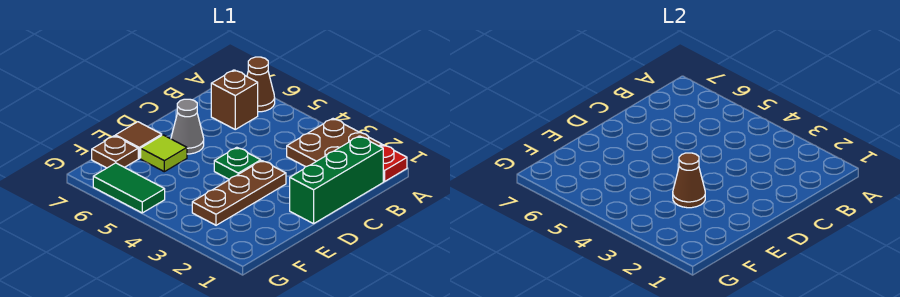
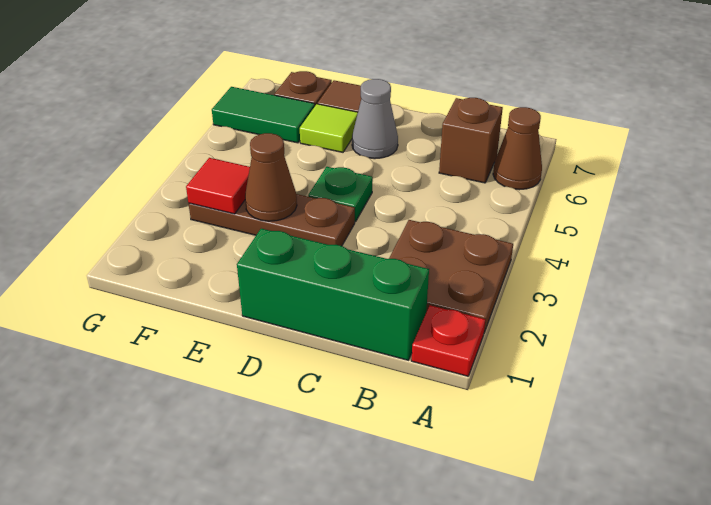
none -> red 1x1 tile [186,158,250,214]
green 1x2 tile [93,163,165,213] -> green 1x2 tile turned to [212,87,315,143]

